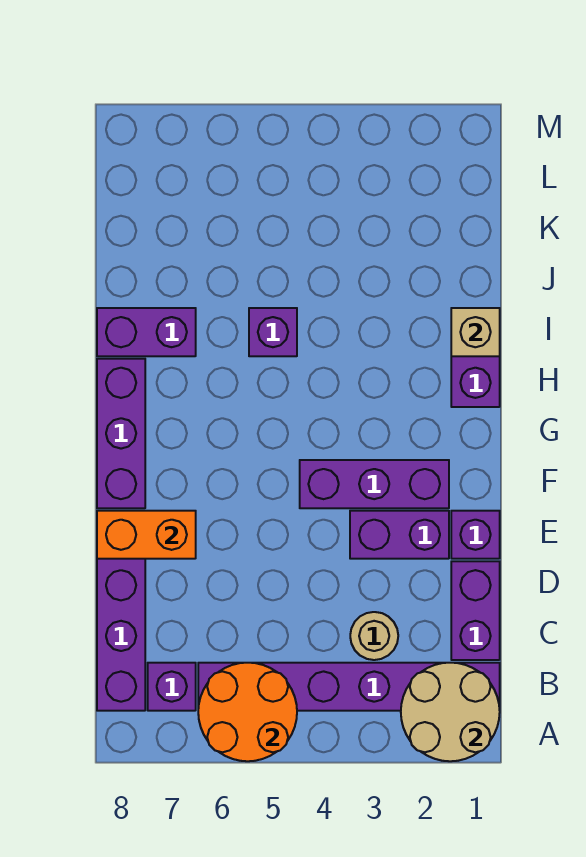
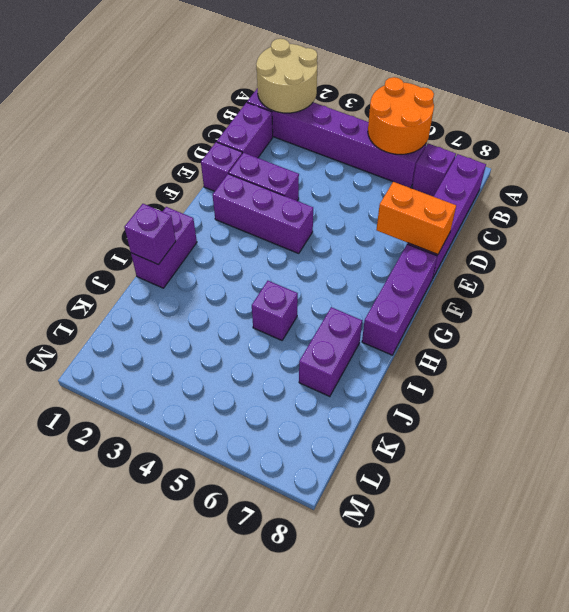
tan 1x1 round brick [350,612,398,660] -> none
tan 1x1 brick [451,308,500,356] -> purple 1x1 brick [124,204,176,265]
purple 1x2 brick [97,308,196,356] -> purple 1x2 brick turned to [299,307,362,396]

